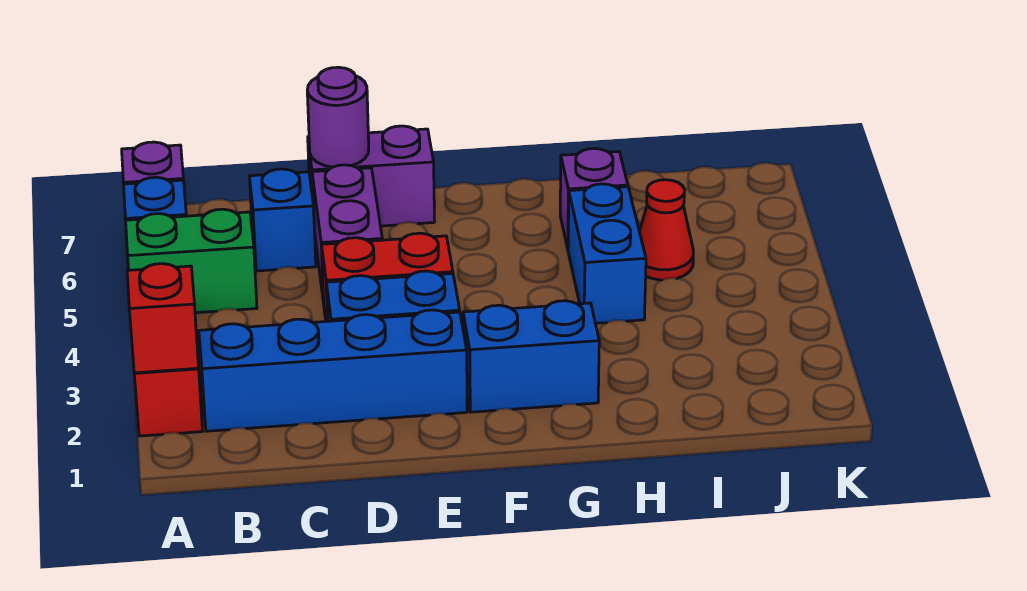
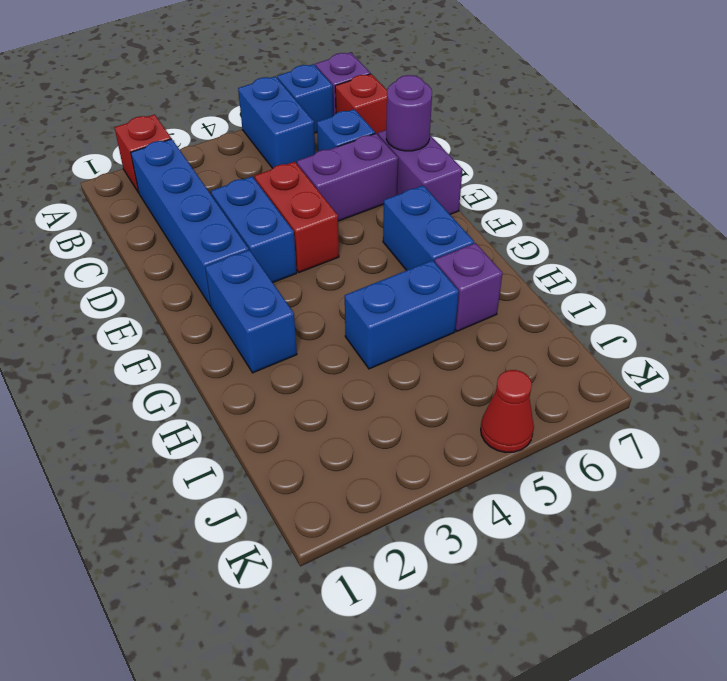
red 1x1 brick [127,264,199,373] -> red 1x1 brick moved to [335,74,387,135]
green 1x2 brick [126,209,257,313] -> blue 1x2 brick [238,76,315,168]
none -> blue 1x2 brick [383,185,474,270]
red 1x1 cone [639,180,693,280] -> red 1x1 cone moved to [481,370,534,452]

